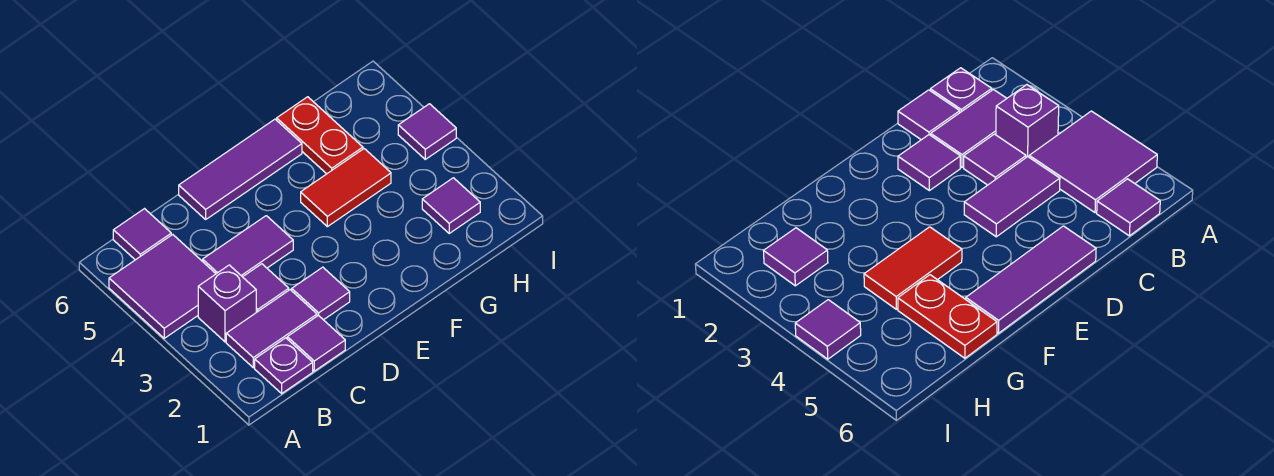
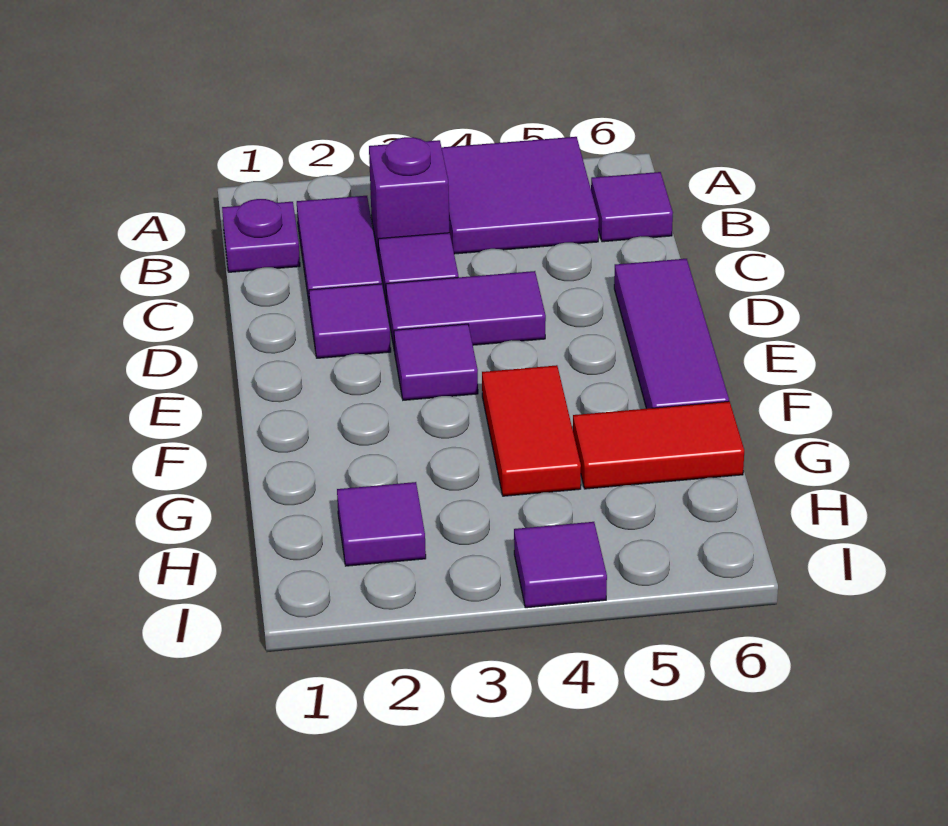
purple 1x1 tile [287,315,345,371] -> purple 1x1 tile moved to [394,324,478,400]
purple 1x2 tile [203,216,293,277] -> purple 1x2 tile turned to [386,271,546,352]
red 1x2 plate [277,97,363,174] -> red 1x2 tile [573,401,744,489]

